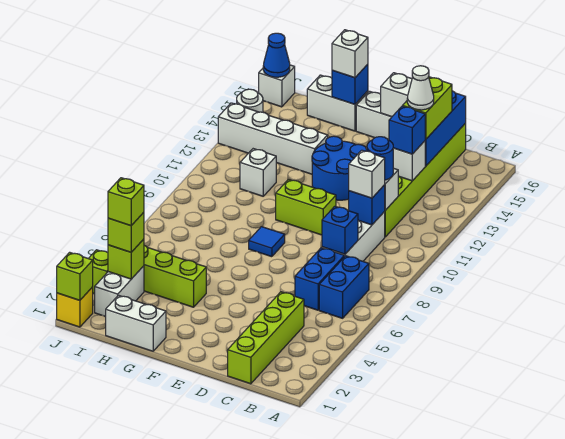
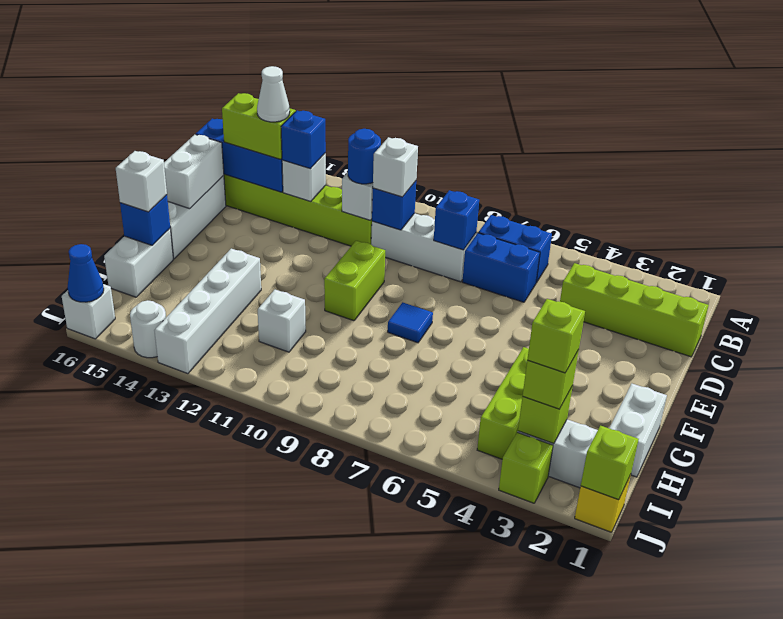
blue 2x2 round brick [312,136,367,200] -> none

